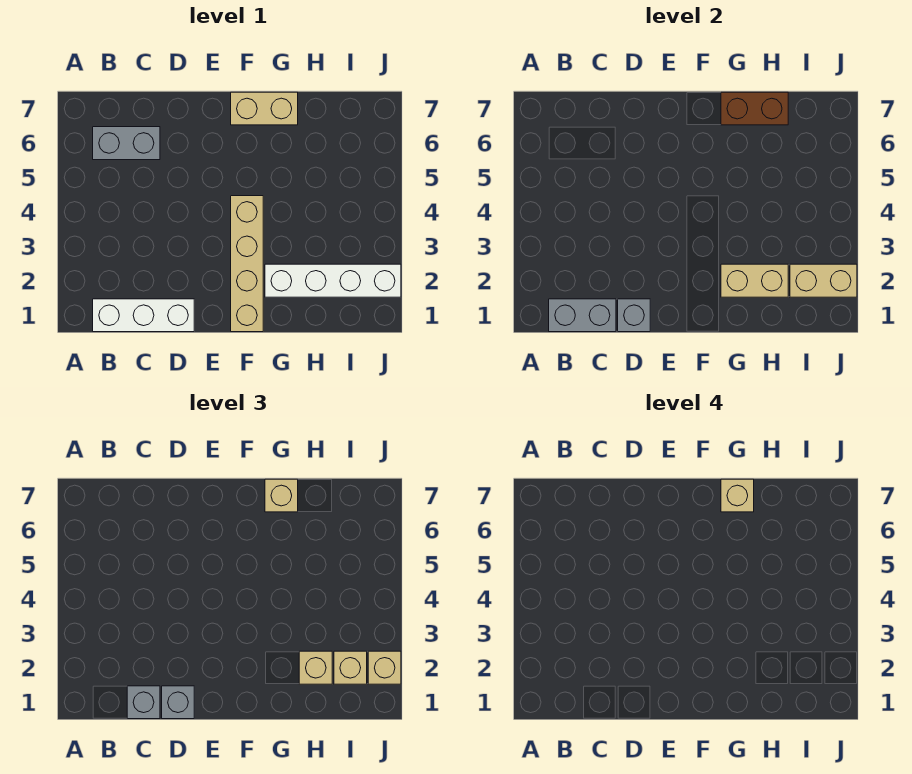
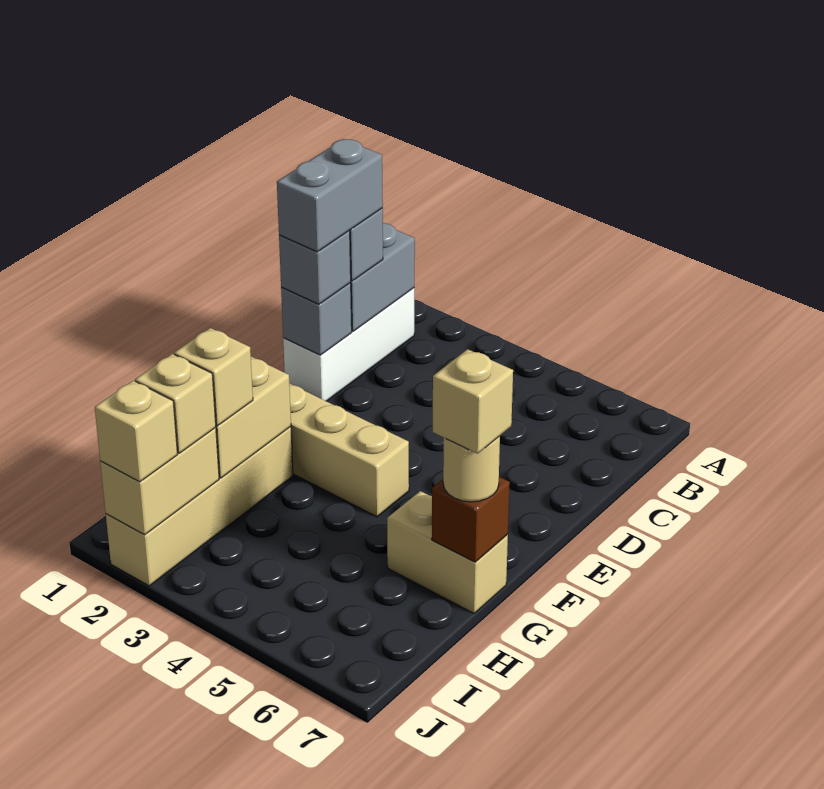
grey 1x2 brick [93,127,160,160] -> grey 1x2 brick moved to [277,139,383,252]
tan 1x2 brick [231,92,298,125] -> tan 1x2 brick turned to [387,491,508,613]
white 1x4 brick [265,264,401,297] -> tan 1x4 brick [106,427,293,586]
brown 1x2 brick [721,92,788,125] -> brown 1x1 brick [432,477,510,562]
tan 1x1 brick [265,479,298,512] -> tan 1x1 round brick [443,436,500,502]

